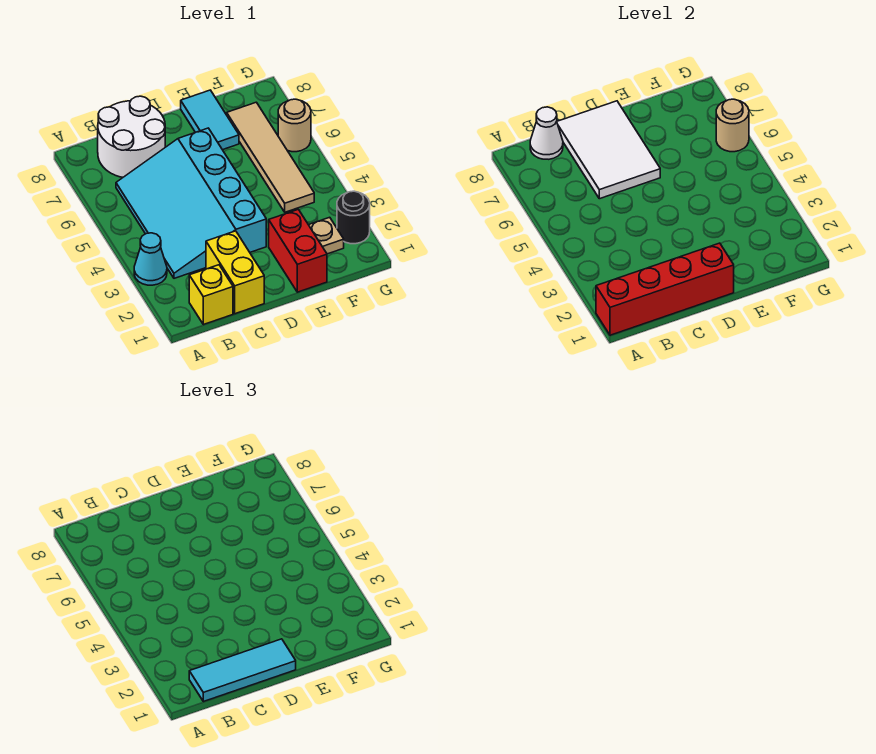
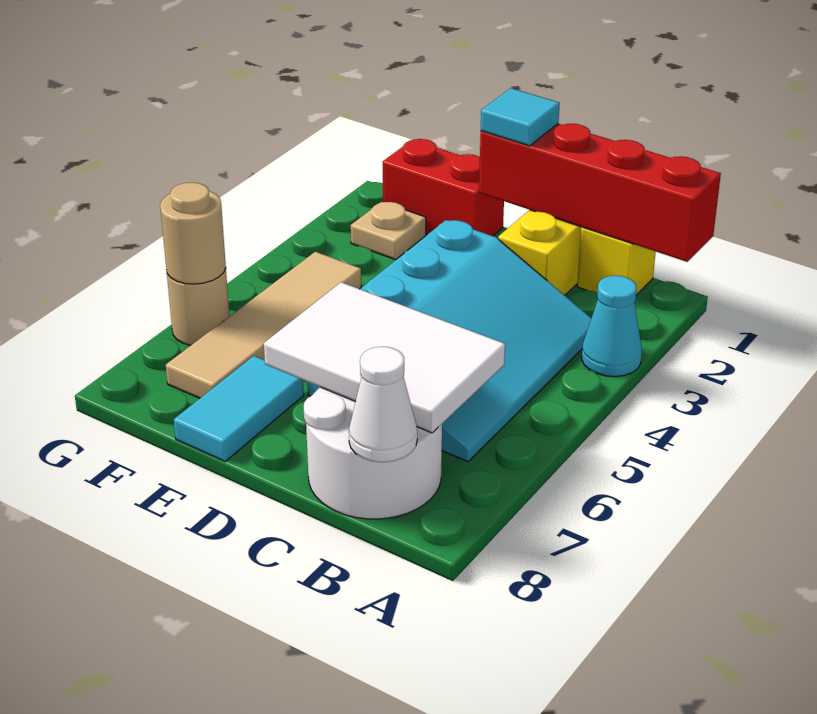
cyan 1x3 tile [189,639,296,702] -> cyan 1x1 tile [481,88,560,146]
white 2x3 tile [557,101,660,199] -> white 2x3 tile turned to [264,282,505,433]
red 1x2 brick [269,209,327,292] -> red 1x2 brick turned to [383,139,504,236]
black 1x1 round brick [337,191,370,244] -> none

